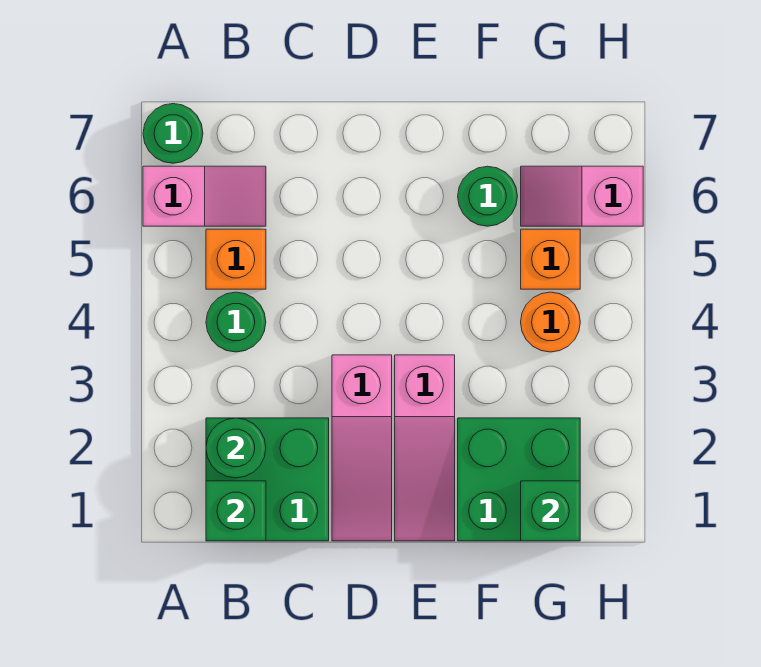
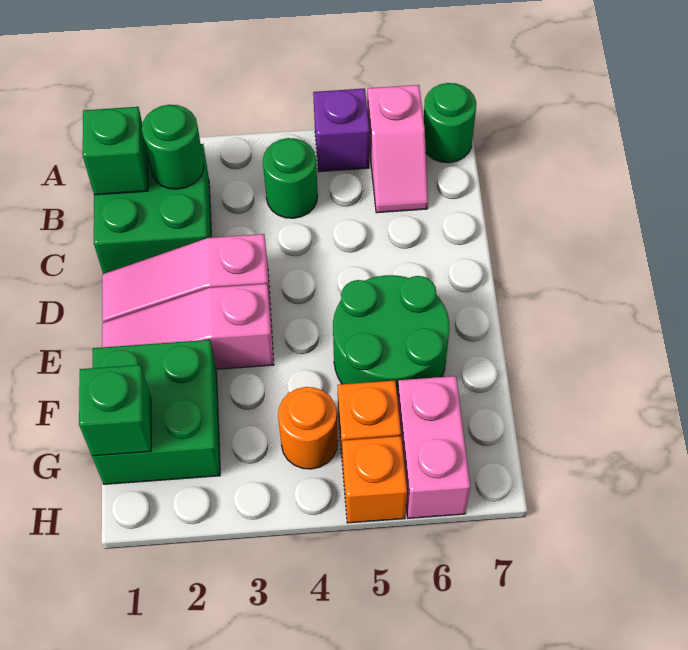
none -> purple 1x1 brick [313,88,369,172]
orange 1x1 brick [206,229,266,289] -> orange 1x1 brick moved to [342,436,407,523]
green 1x1 round brick [458,166,518,226] -> green 2x2 round brick [333,275,450,396]
pink 1x2 slope [521,166,643,226] -> pink 1x2 brick [397,376,470,518]

